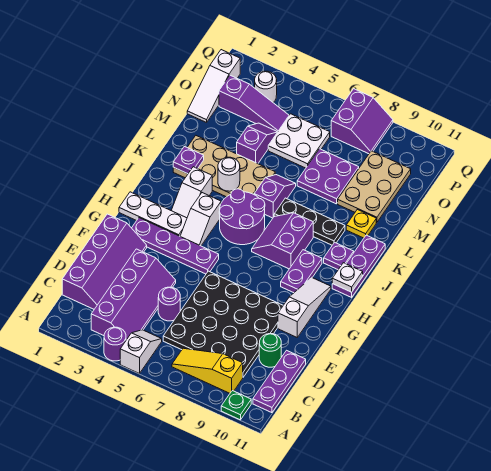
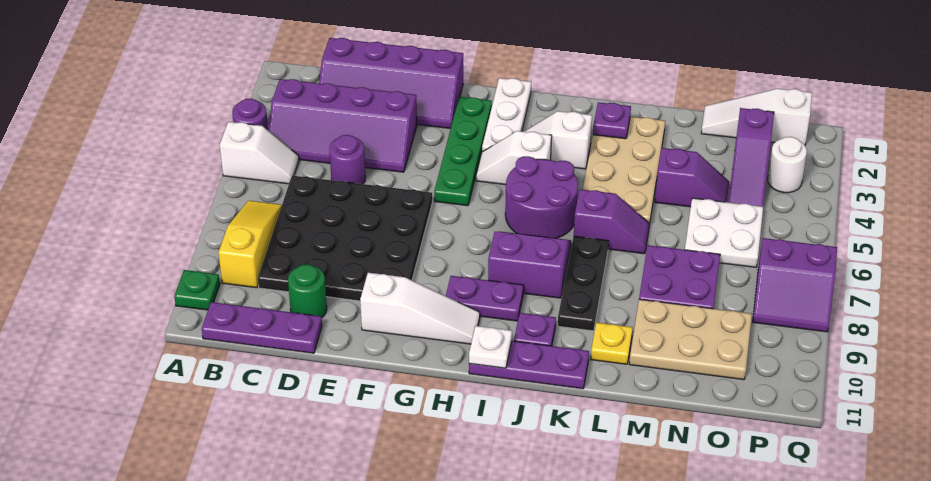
purple 1x4 plate [132,218,219,274] -> green 1x4 plate [434,97,492,206]
white 1x1 round brick [218,157,240,191] -> none

